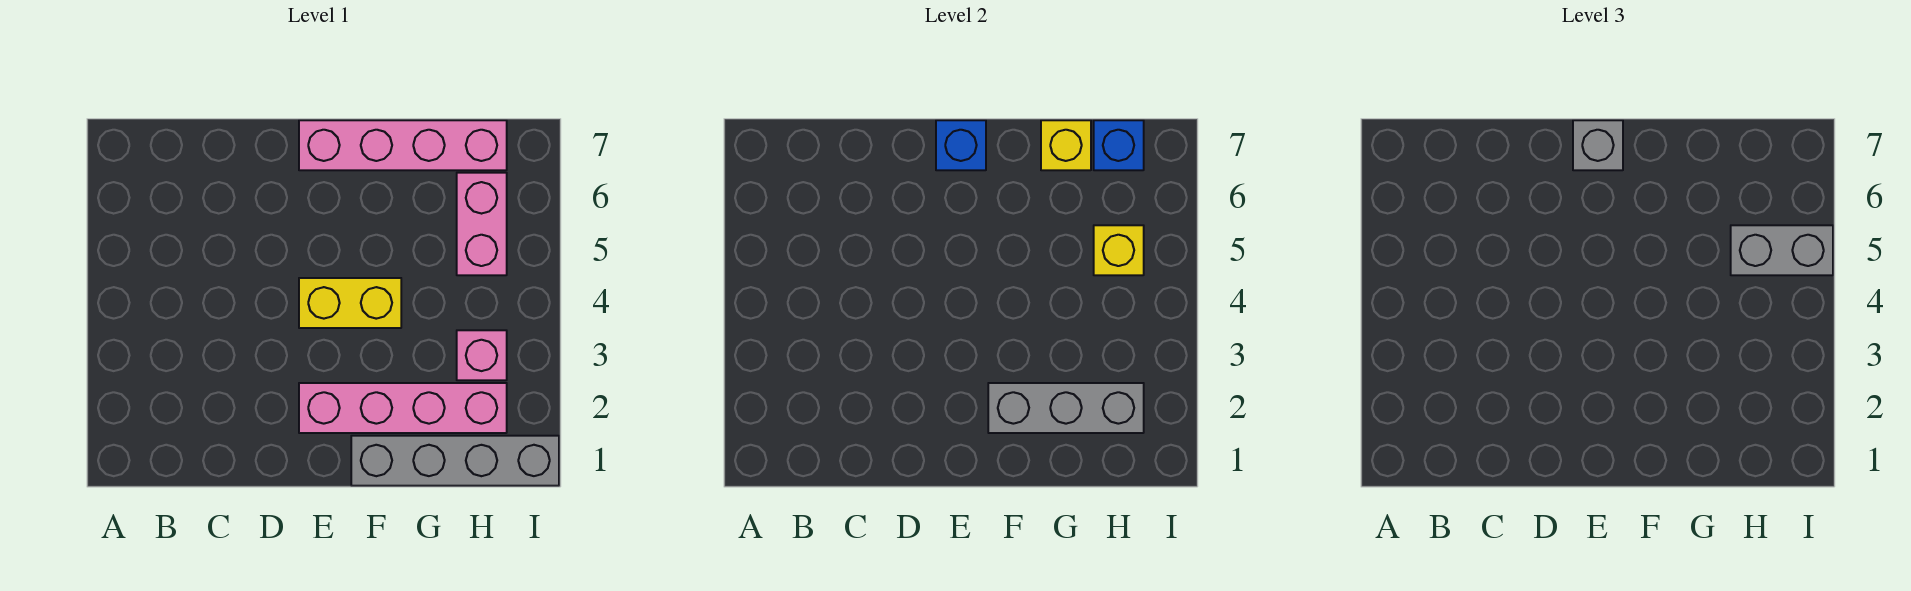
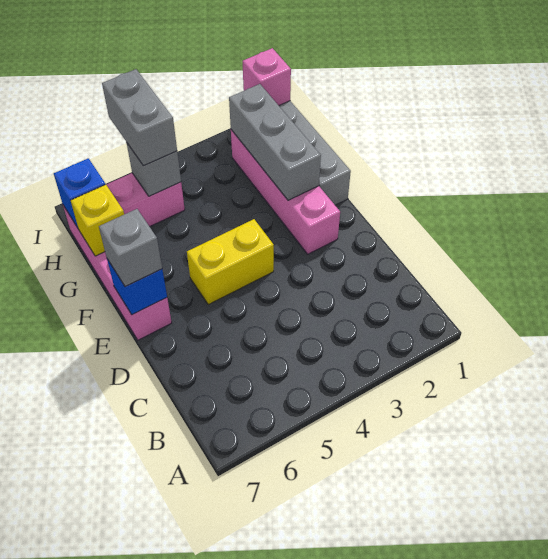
yellow 1x2 brick [299,278,401,328] -> yellow 1x2 brick turned to [187,219,274,305]
pink 1x1 brick [457,330,507,380] -> pink 1x1 brick moved to [242,48,291,105]
yellow 1x1 brick [1094,225,1144,275] -> grey 1x1 brick [126,142,181,196]

